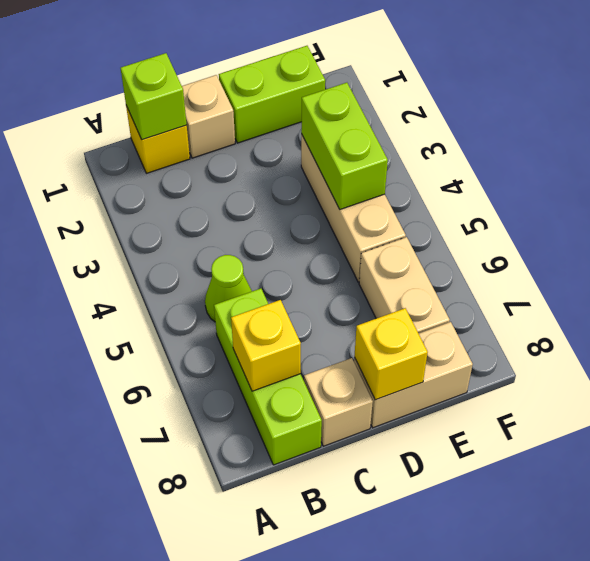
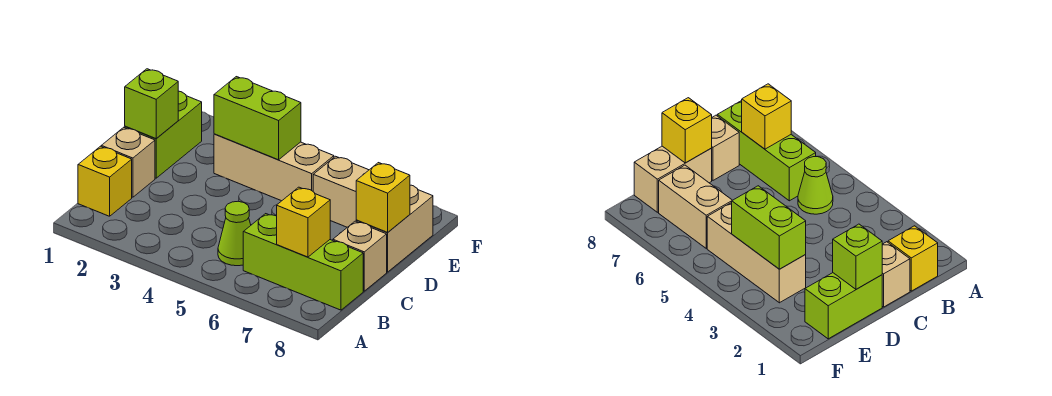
lime 1x1 brick [121,53,187,140] -> lime 1x1 brick moved to [125,69,178,139]

